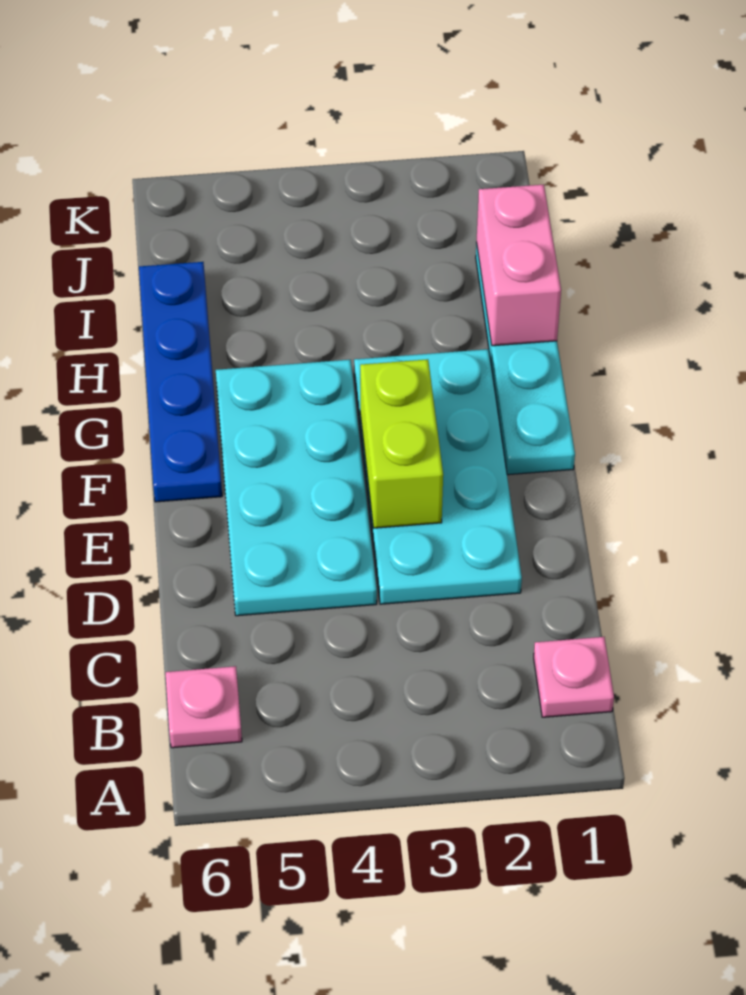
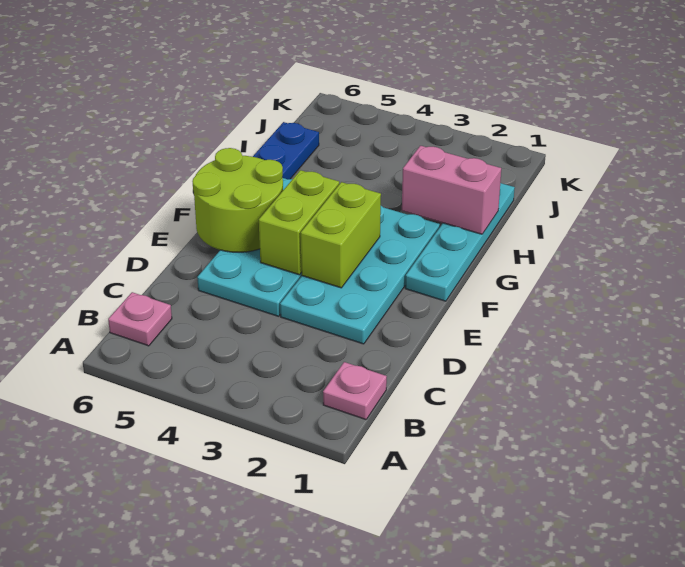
none -> lime 1x2 brick [259,170,339,275]
none -> lime 2x2 round brick [192,148,283,252]
pink 1x2 brick [477,185,561,346] -> pink 1x2 brick turned to [402,146,501,234]

